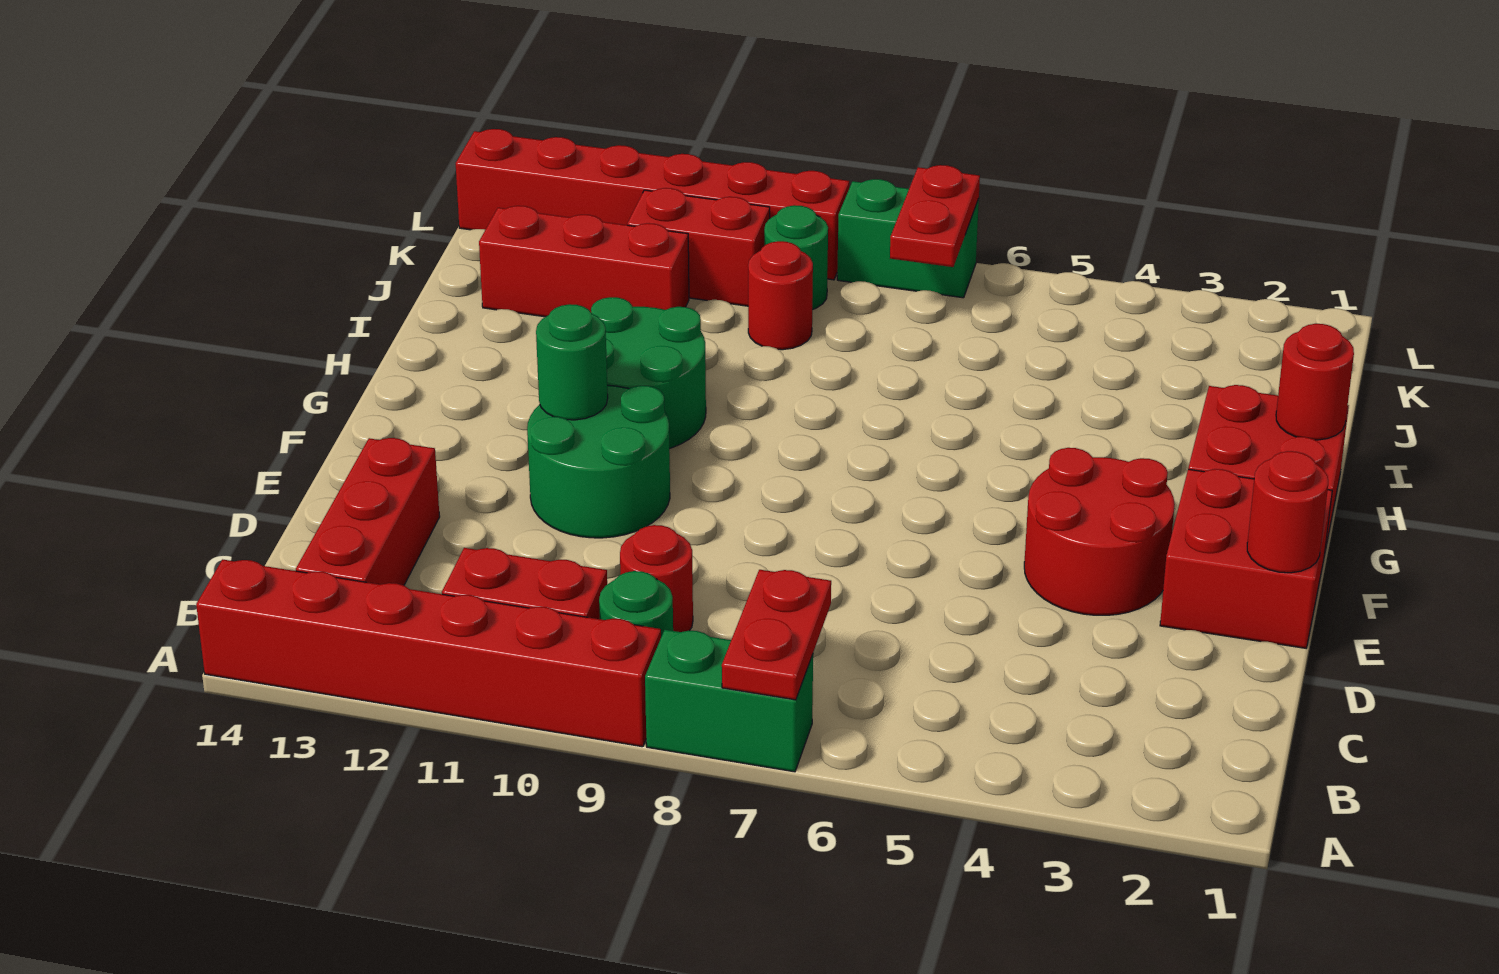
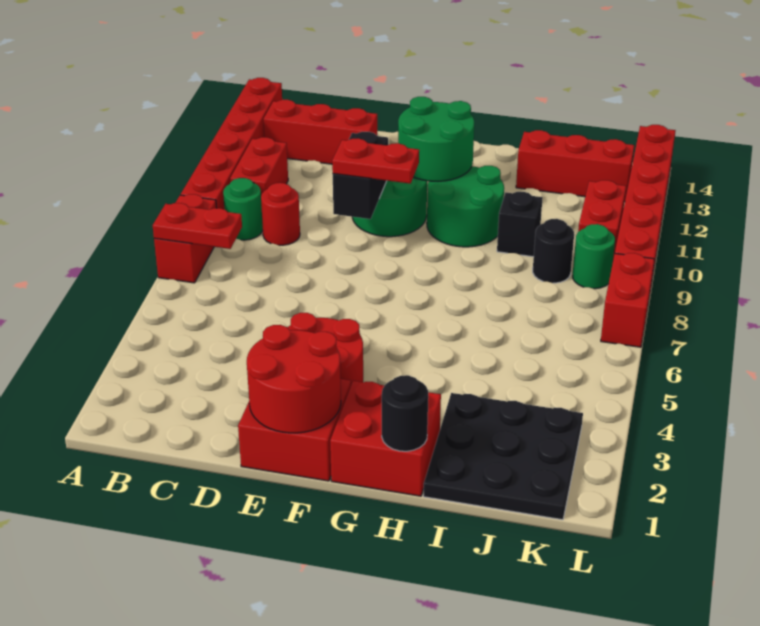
green 1x2 brick [645,630,813,772] -> red 1x2 brick [154,194,216,283]
red 1x1 round brick [1247,451,1328,573] -> red 2x2 round brick [247,325,341,433]
none -> black 1x2 brick [333,132,388,219]
green 1x1 round brick [536,304,608,420] -> green 2x2 round brick [398,97,474,181]
red 1x1 round brick [1276,324,1354,440] -> black 1x1 round brick [382,375,428,451]
none -> black 3x3 plate [423,393,583,520]
none -> black 1x1 brick [497,192,543,257]
red 1x1 round brick [748,241,813,350] -> black 1x1 round brick [533,219,574,283]
red 1x3 brick [479,206,689,317] -> red 1x3 brick turned to [516,130,634,202]
red 1x2 plate [890,165,980,267] -> red 1x2 plate moved to [332,138,419,184]
green 1x2 brick [837,179,979,298] -> red 1x2 brick [601,253,654,347]

